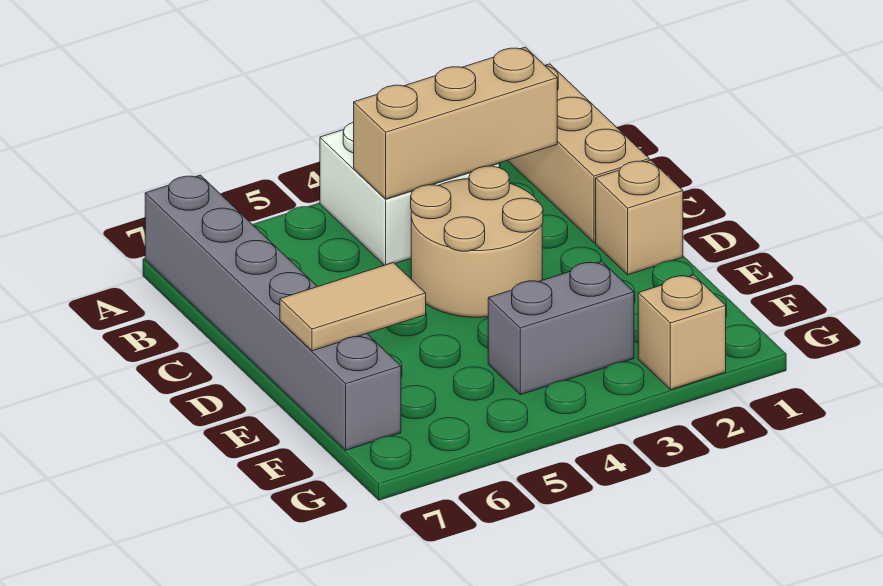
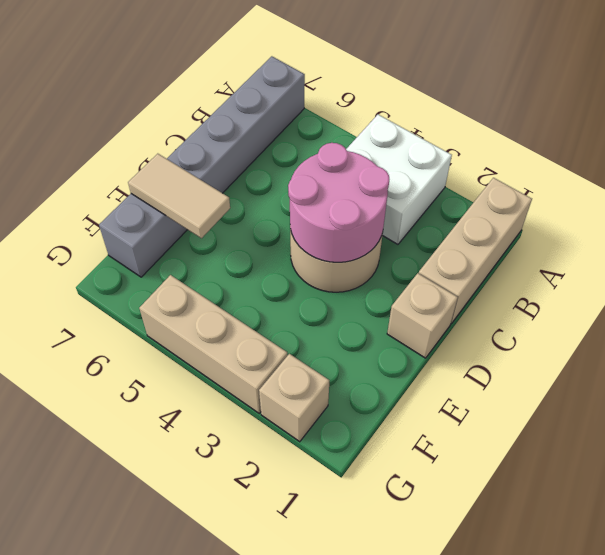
tan 1x3 brick [354,47,557,199] -> tan 1x3 brick moved to [139,275,287,413]
none -> pink 2x2 round brick [288,143,389,262]
grey 1x2 brick [488,261,634,395] -> none

